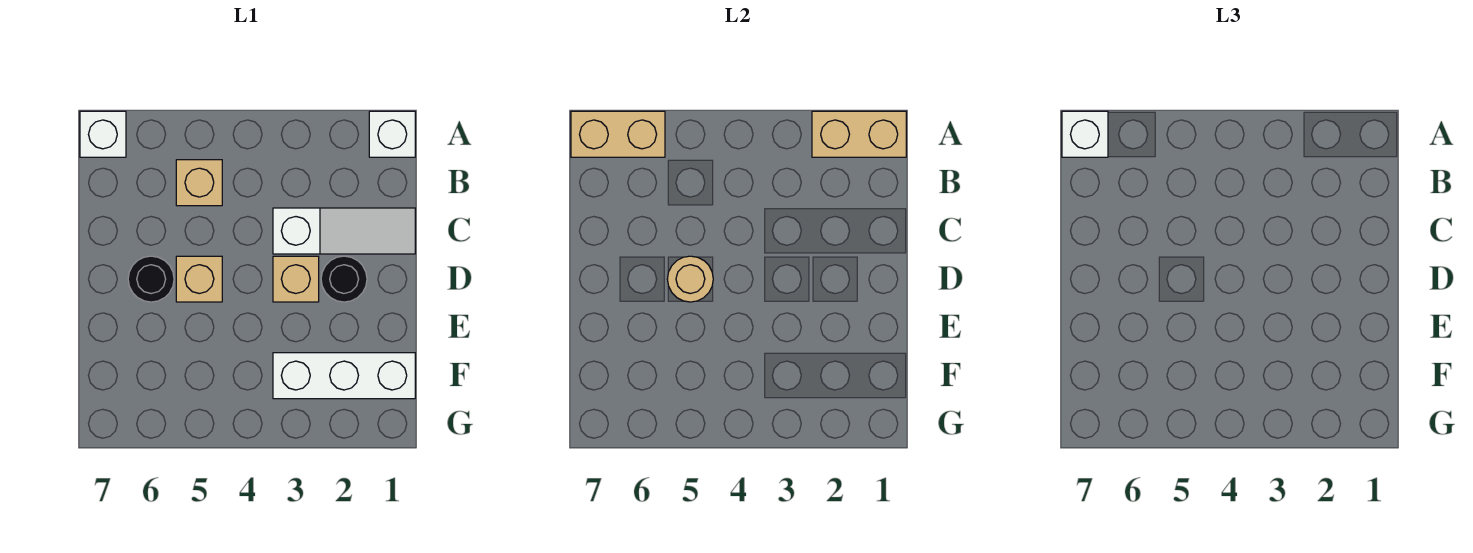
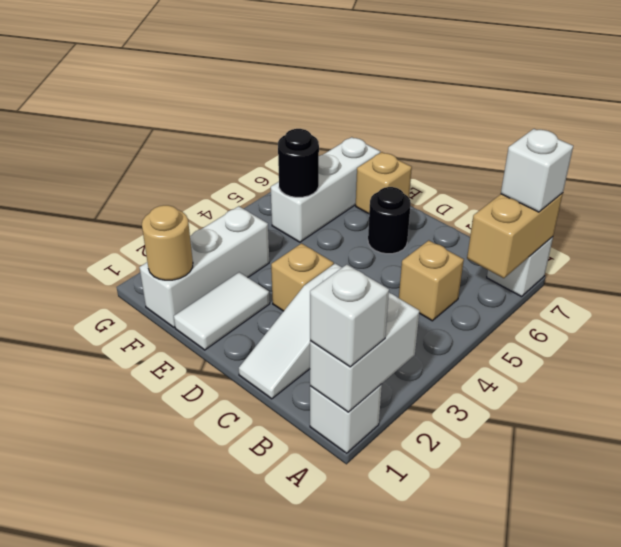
tan 1x2 brick [812,111,906,157] -> white 1x2 brick [310,293,420,412]
none -> white 1x1 brick [310,265,389,367]
black 1x1 round brick [321,256,367,302] -> black 1x1 round brick moved to [278,129,319,197]
tan 1x1 brick [176,256,222,302] -> tan 1x1 brick moved to [356,152,412,214]
tan 1x1 round brick [667,256,713,302] -> tan 1x1 round brick moved to [142,205,193,280]
none -> white 1x2 tile [174,272,270,350]
none -> white 1x3 brick [271,137,380,242]

